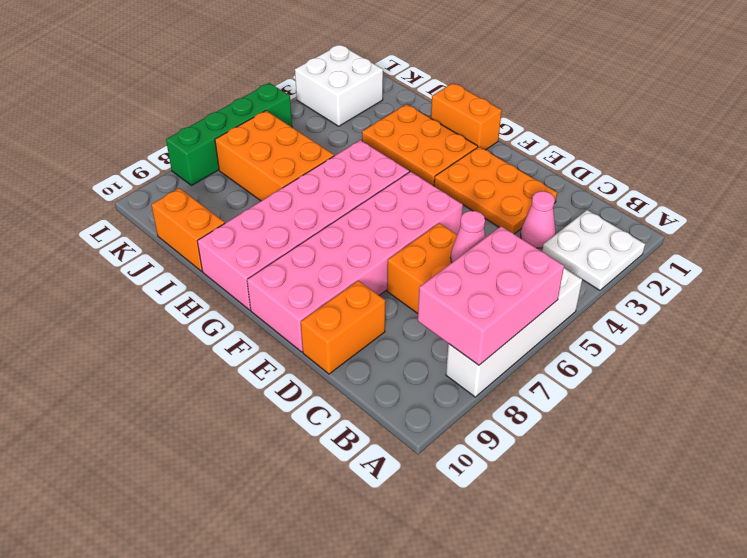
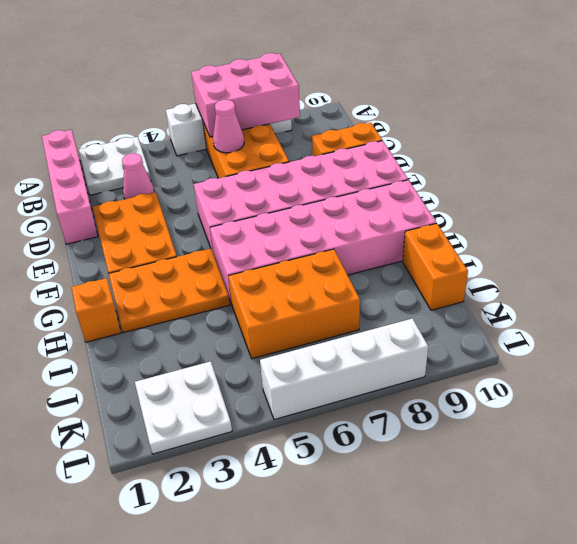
none -> pink 1x4 brick [42,130,98,244]
orange 1x2 brick [431,83,502,150] -> orange 1x1 brick [71,278,121,342]
orange 2x3 plate [362,104,478,185] -> orange 2x3 plate turned to [109,249,230,333]
orange 2x3 brick [215,111,334,201] -> orange 2x3 brick turned to [228,249,360,359]
white 2x2 brick [295,45,383,126] -> white 2x2 plate [135,361,232,454]
green 1x4 brick [166,83,292,186] -> white 1x4 brick [260,318,428,420]

